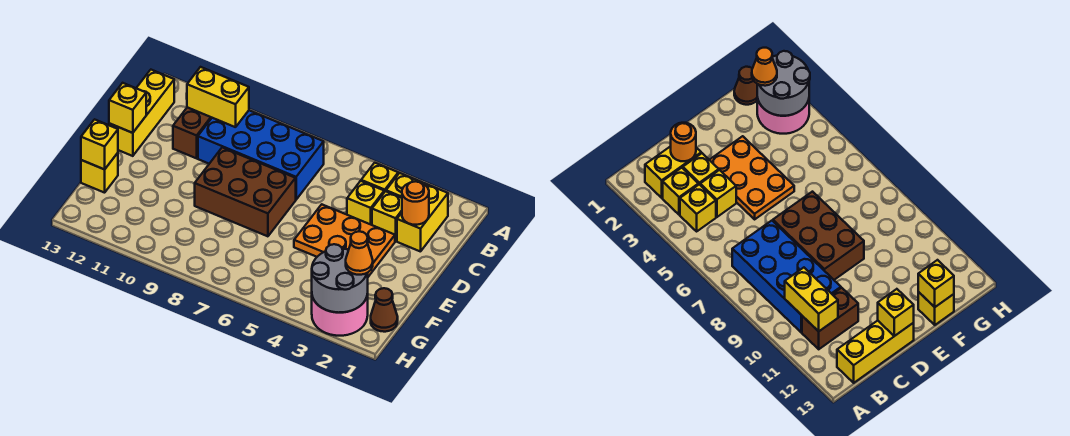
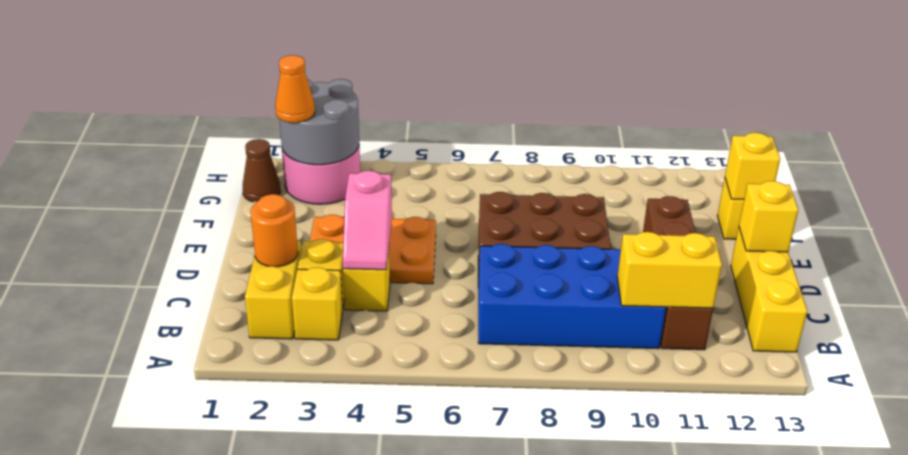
yellow 1x1 brick [361,163,398,192] -> none
brown 1x2 brick [173,107,212,158] -> brown 1x4 brick [643,196,713,350]
none -> pink 1x2 slope [343,171,392,270]

